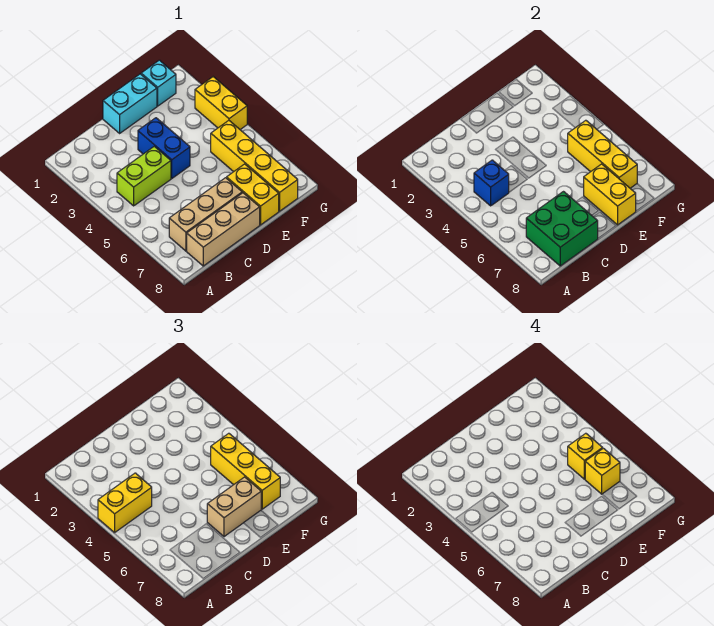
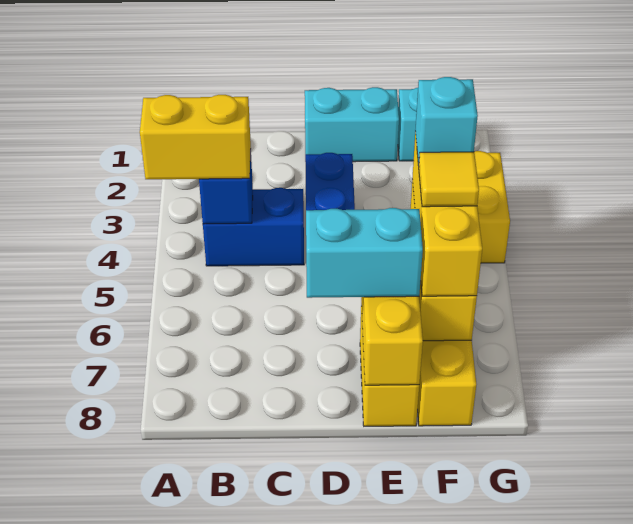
lime 1x2 brick [117,146,171,206] -> blue 1x2 brick [203,188,304,266]
tan 1x3 brick [169,178,242,251] -> none
green 2x2 brick [526,192,598,266] -> none
tan 1x3 brick [187,193,260,266] -> none
tan 1x2 brick [207,477,261,537] -> cyan 1x2 brick [306,208,423,298]
yellow 1x1 brick [568,433,603,479] -> cyan 1x1 brick [415,77,478,166]
yellow 1x1 brick [585,448,620,494] -> yellow 1x1 tile [419,152,479,207]

